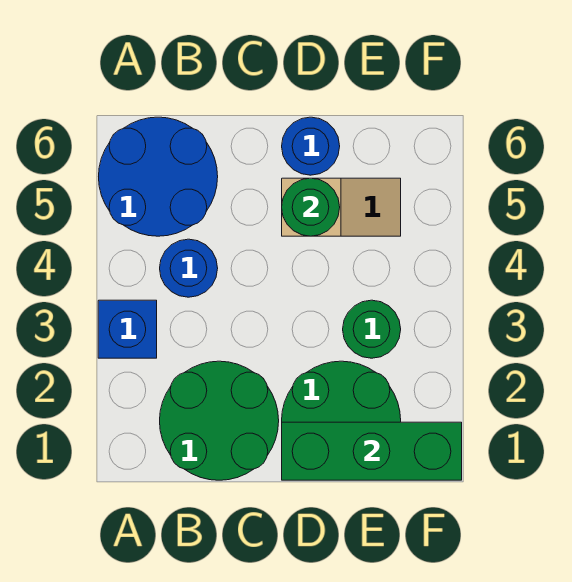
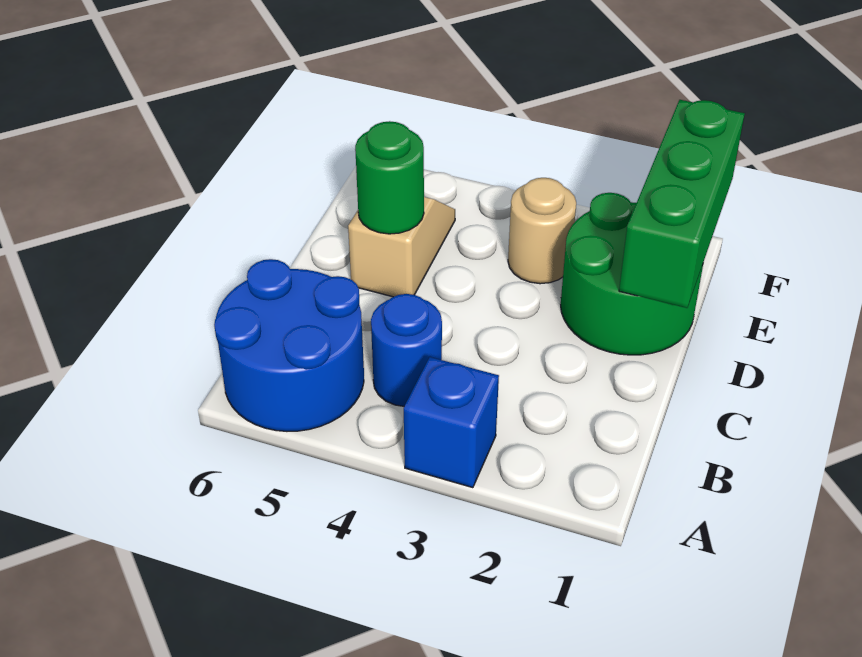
green 2x2 round brick [160,361,279,480] -> none
blue 1x1 round brick [282,117,340,175] -> none
green 1x1 round brick [343,300,401,358] -> tan 1x1 round brick [508,178,576,284]

